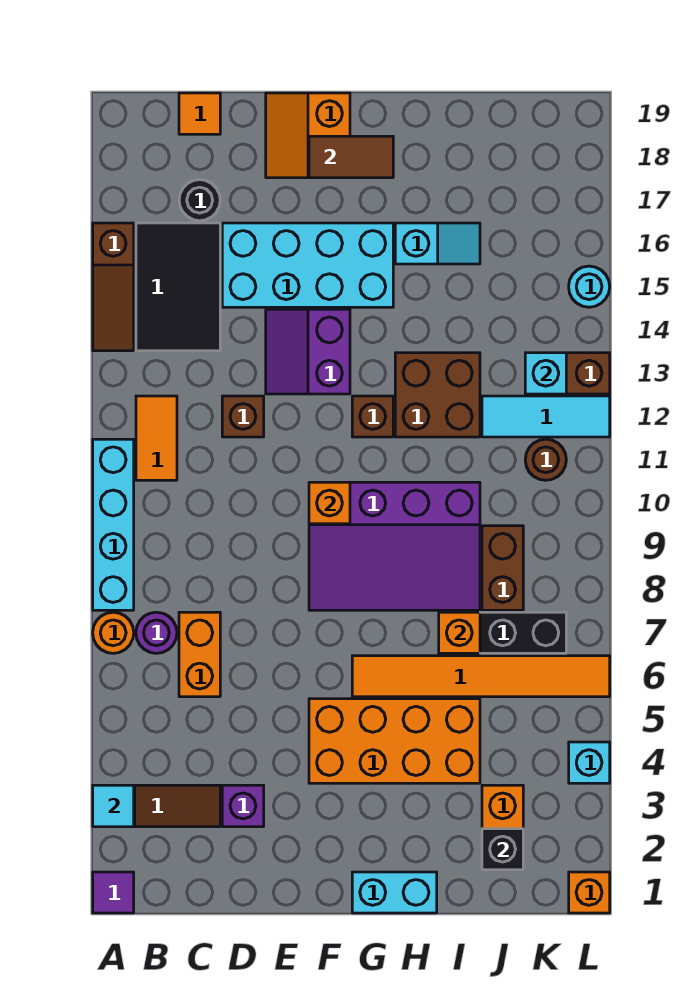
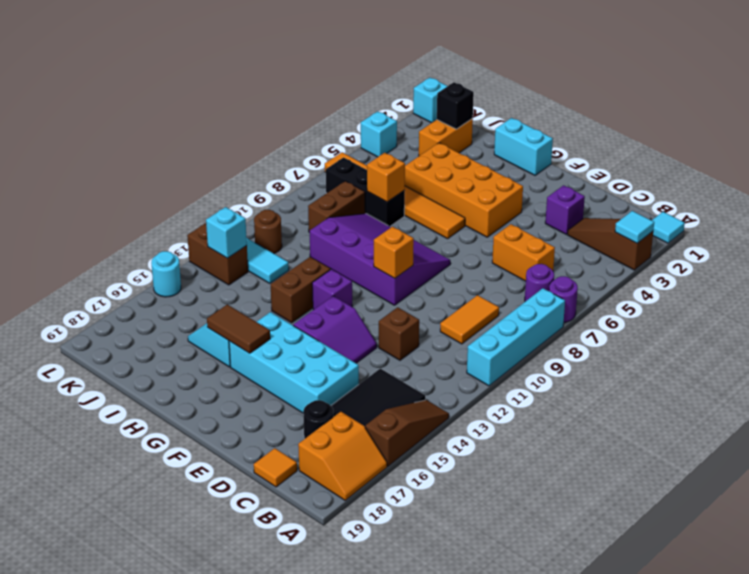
purple 1x1 tile [93,872,134,913] -> cyan 1x1 tile [652,212,685,243]
orange 1x1 round brick [93,612,134,653] -> purple 1x1 round brick [549,276,578,322]
orange 1x2 tile [136,396,177,480] -> orange 1x2 tile moved to [440,295,499,344]
orange 1x2 brick [179,612,220,697] -> orange 1x2 brick turned to [492,224,555,281]
orange 2x2 slope [266,93,350,178] -> orange 2x2 slope moved to [298,412,387,500]
brown 1x2 tile [309,136,393,178] -> brown 1x2 tile moved to [207,304,270,353]
brown 1x1 brick [352,396,393,437] -> purple 1x1 brick [312,269,352,309]
brown 2x2 brick [395,353,480,437] -> brown 1x2 brick [271,257,330,323]
orange 1x1 brick [569,872,610,913] -> cyan 1x1 brick [413,78,447,123]

